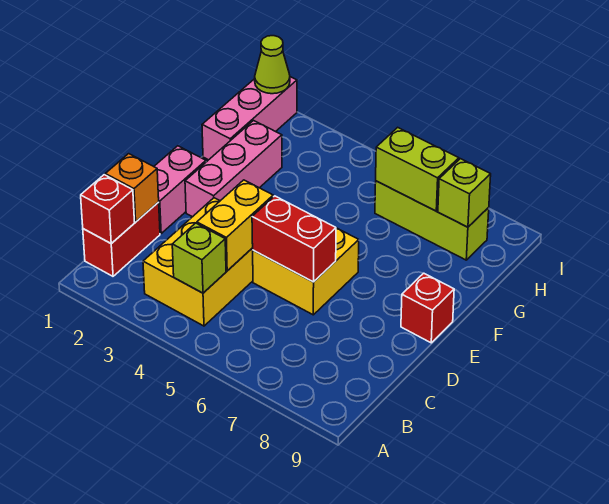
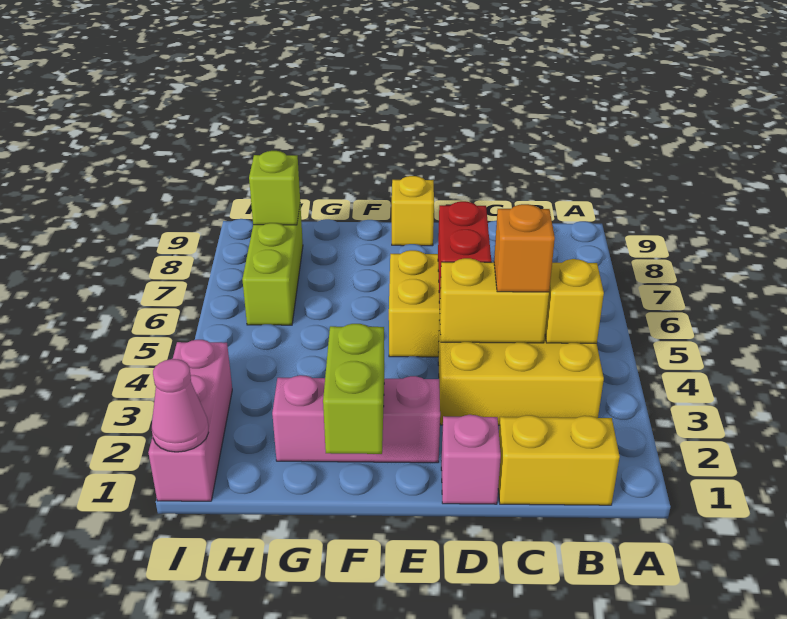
red 1x2 brick [83,202,160,276] -> yellow 1x2 brick [498,415,620,505]
red 1x1 brick [81,175,135,243] -> none
lime 1x1 brick [172,223,226,293] -> yellow 1x1 brick [545,259,604,343]
orange 1x1 brick [105,154,159,222] -> orange 1x1 brick moved to [494,204,555,292]
pink 1x2 brick [154,146,206,233] -> pink 1x1 brick [441,415,501,504]
red 1x1 brick [401,273,454,343] -> yellow 1x1 brick [392,176,434,246]
pink 1x3 brick [202,77,297,160] -> pink 1x3 brick turned to [148,340,232,501]
lime 1x2 brick [376,127,459,211] -> lime 1x2 brick moved to [323,324,384,454]
lime 1x1 cone [255,36,290,94] -> pink 1x1 cone [152,359,209,452]

